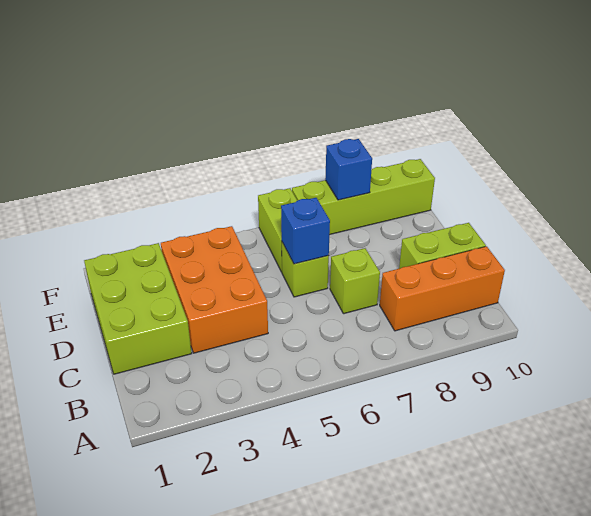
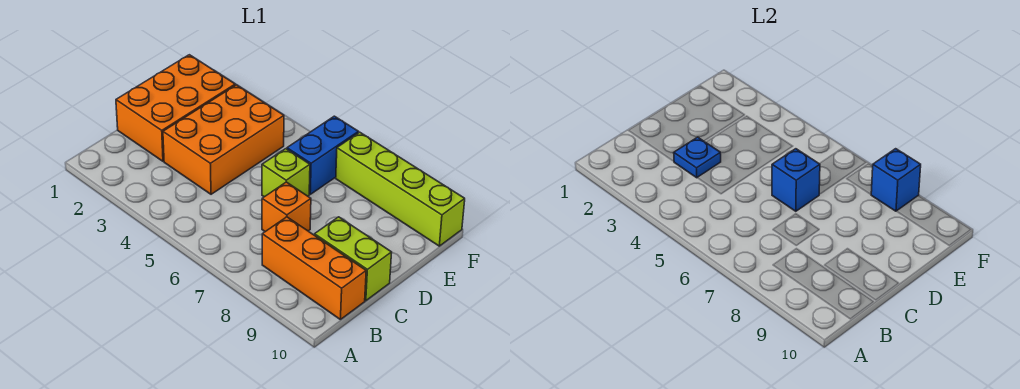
lime 2x3 brick [84,243,192,374] -> orange 2x3 brick [116,55,235,161]
none -> blue 1x1 plate [674,137,721,178]
lime 1x1 brick [330,248,380,314] -> orange 1x1 brick [262,182,311,232]
lime 1x2 brick [258,188,297,272] -> blue 1x2 brick [287,116,358,194]

